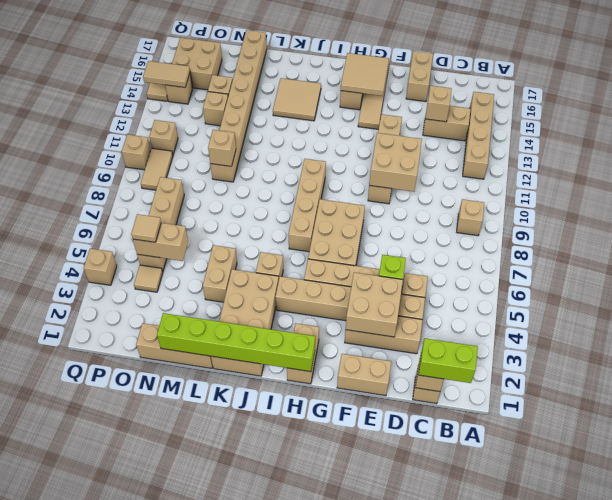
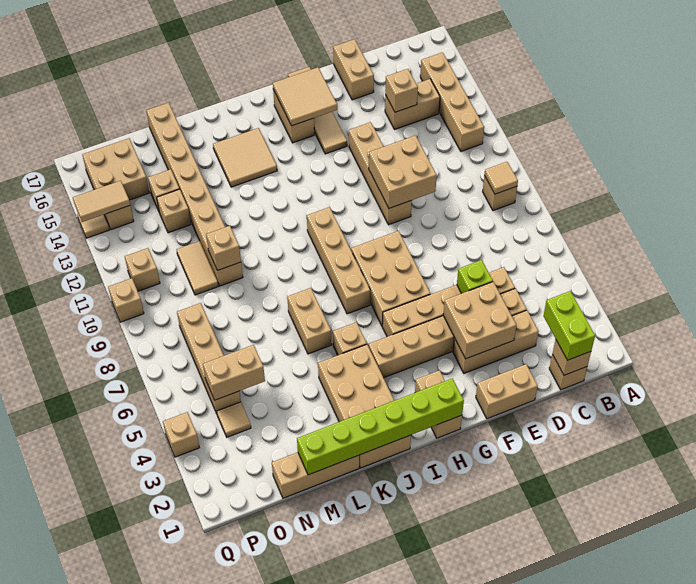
lime 1x2 brick [419,338,478,383] -> lime 1x2 brick turned to [543,291,595,360]
tan 1x2 brick [203,245,237,302] -> tan 1x2 brick moved to [287,288,332,354]
tan 1x1 tile [131,214,161,242] -> tan 1x1 tile moved to [484,162,518,194]
tan 1x2 tile [141,148,173,190] -> tan 1x2 tile moved to [176,241,218,295]

